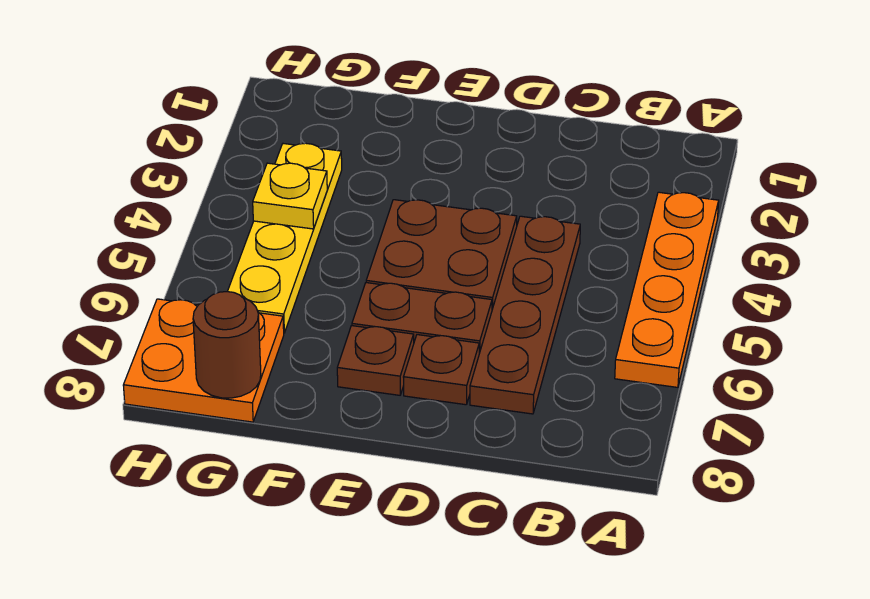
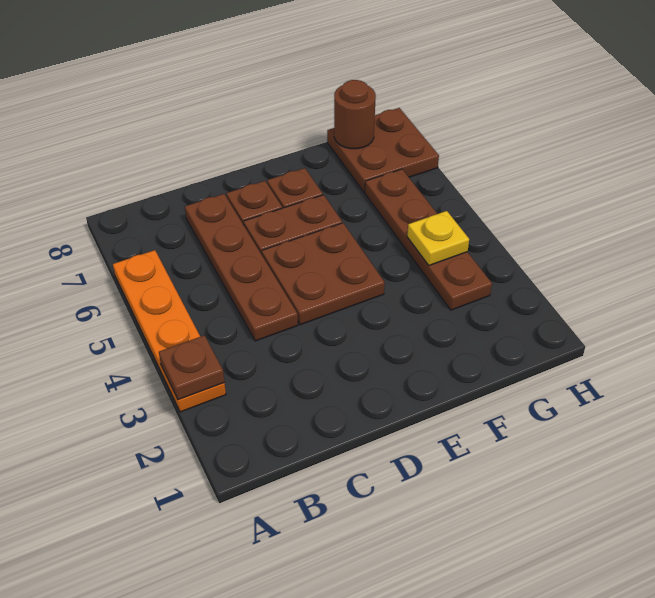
none -> brown 1x1 plate [159,335,224,400]
yellow 1x4 plate [227,143,342,333] -> brown 1x4 plate [365,169,492,310]
orange 2x2 plate [123,299,284,422] -> brown 2x2 plate [327,108,439,192]

